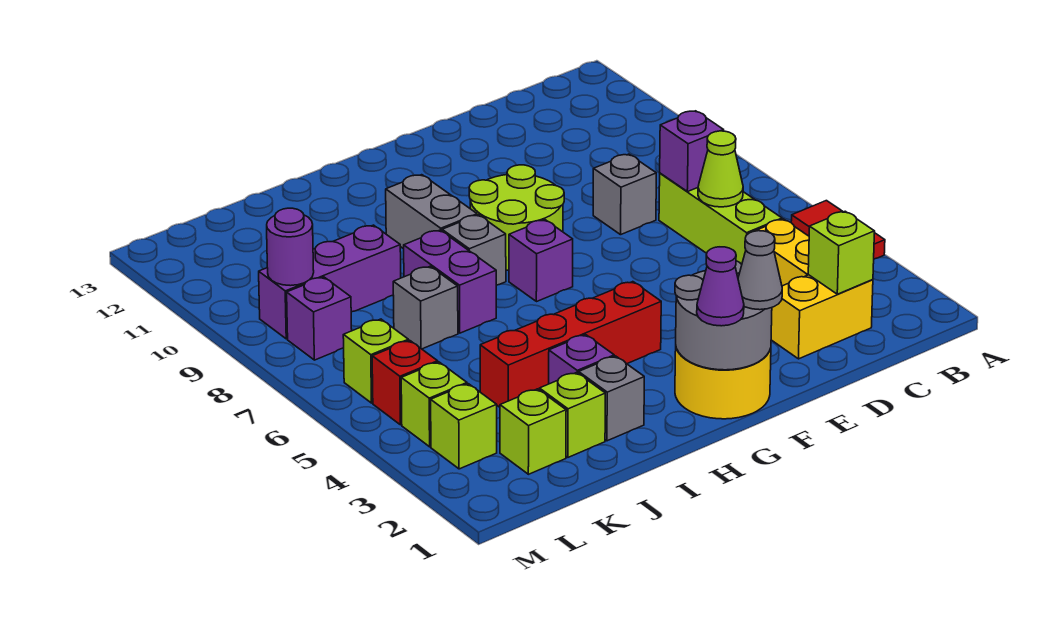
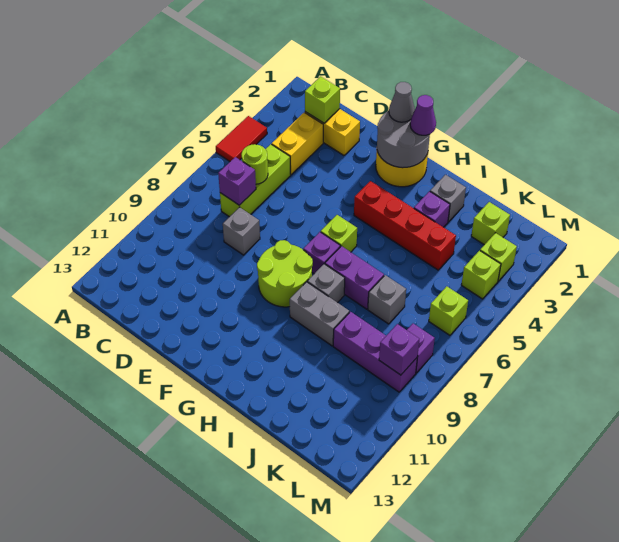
lime 1x1 cone [698,131,743,207] -> lime 1x1 round brick [242,144,268,184]
grey 1x2 brick [386,175,477,249] -> grey 1x2 brick turned to [290,282,349,346]
purple 1x2 brick [404,230,496,333] -> purple 1x2 brick turned to [325,246,384,309]
lime 1x1 brick [539,372,605,457] -> lime 1x1 brick moved to [321,215,357,252]
red 1x1 brick [372,340,438,425] -> none
purple 1x1 round brick [267,208,314,286] -> purple 1x1 brick [379,324,419,375]

